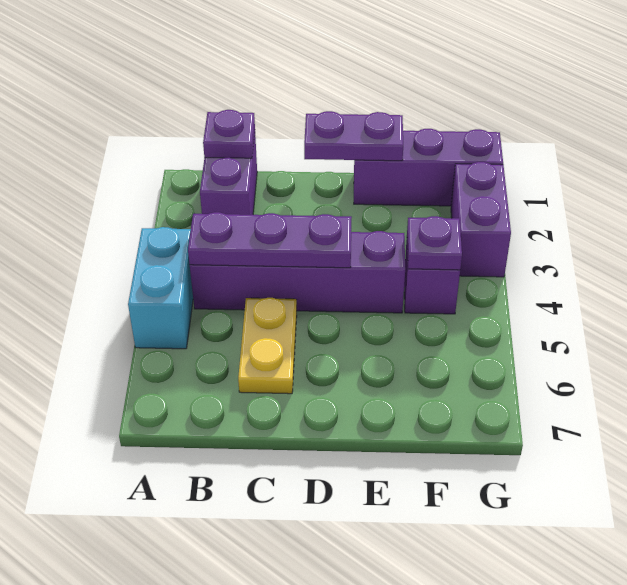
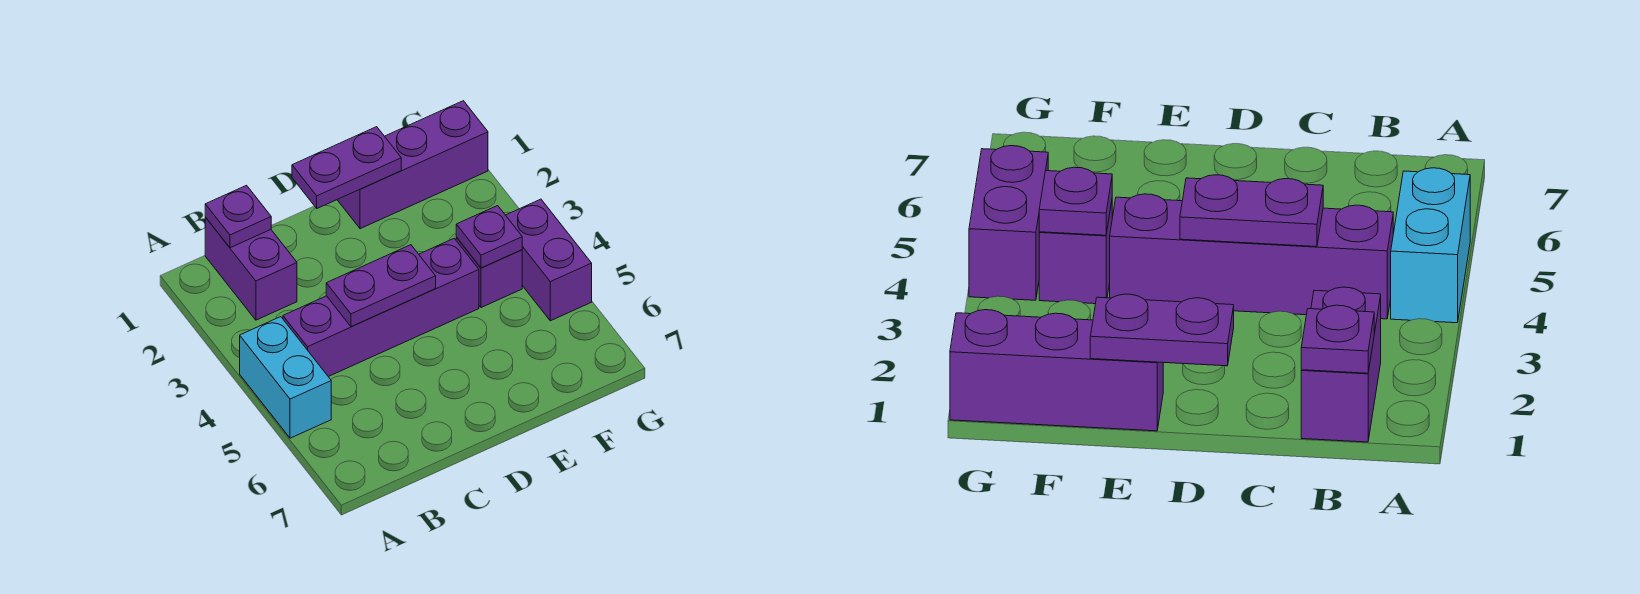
purple 1x3 plate [188,212,352,268] -> purple 1x2 plate [326,245,436,327]
yellow 1x2 plate [238,298,297,394] -> none
purple 1x2 brick [451,162,511,277] -> purple 1x2 brick moved to [506,199,592,321]

